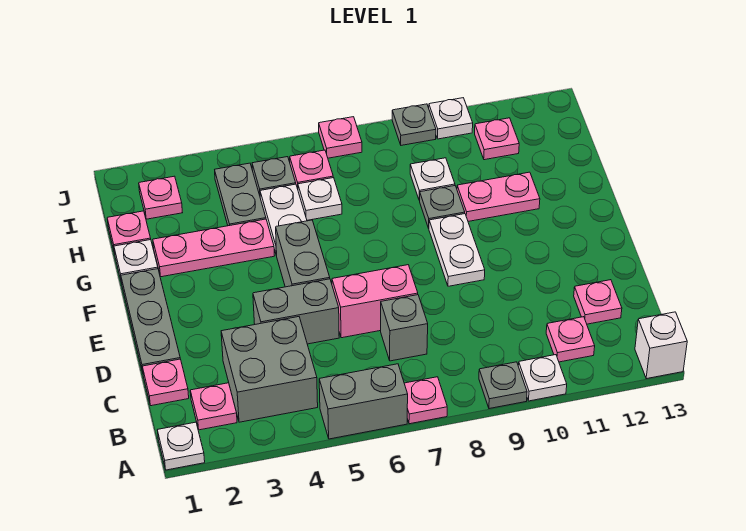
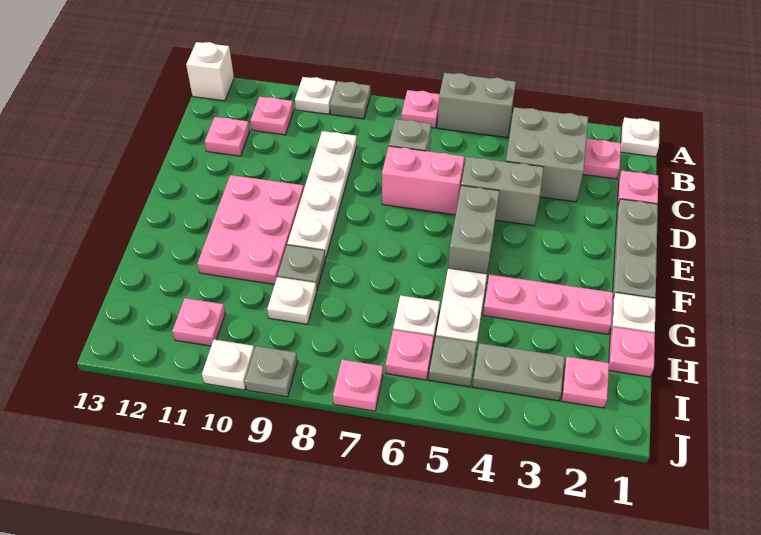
white 1x2 plate [429,214,485,286] -> white 1x4 plate [287,131,357,258]
pink 1x2 plate [457,172,540,221] -> pink 2x3 plate [197,175,304,284]
grey 1x2 plate [215,163,266,226] -> grey 1x2 plate turned to [473,343,565,401]

